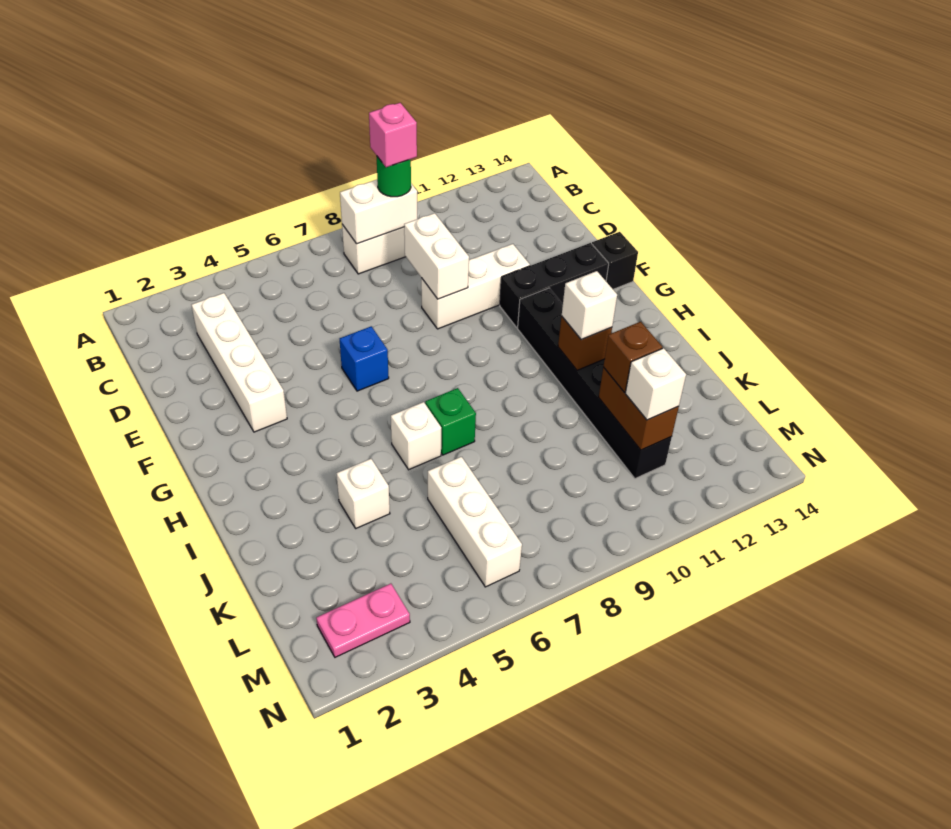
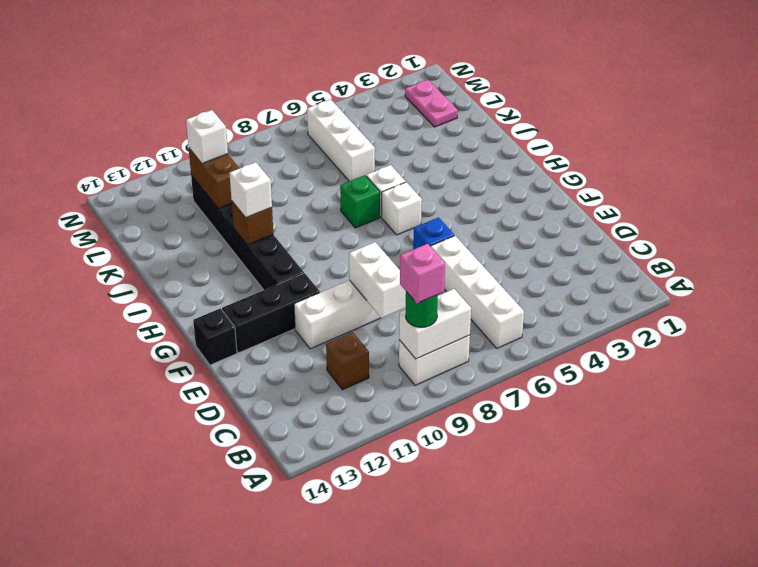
white 1x4 brick [192,293,287,432] -> white 1x4 brick moved to [430,236,524,348]
white 1x1 brick [337,459,390,528] -> white 1x1 brick moved to [382,182,422,235]
brown 1x1 brick [603,322,662,392] -> brown 1x1 brick moved to [326,332,369,390]
pink 1x2 plate [316,584,410,657] -> pink 1x2 plate turned to [405,80,458,127]

